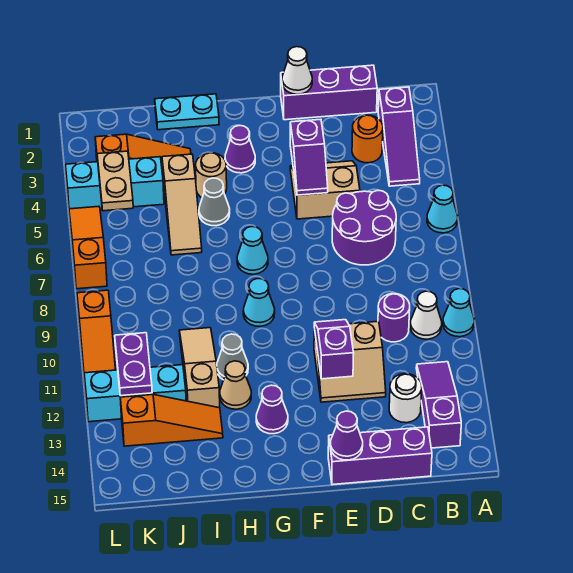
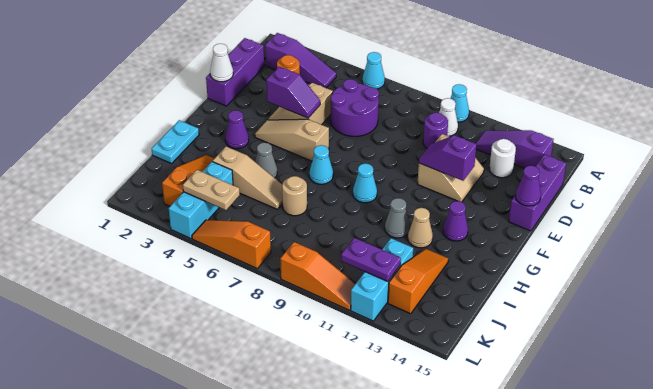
tan 1x1 round brick [196,153,227,198] -> tan 1x1 round brick moved to [282,176,307,216]
tan 1x3 slope [179,328,220,408] -> tan 1x3 slope moved to [255,119,329,161]

